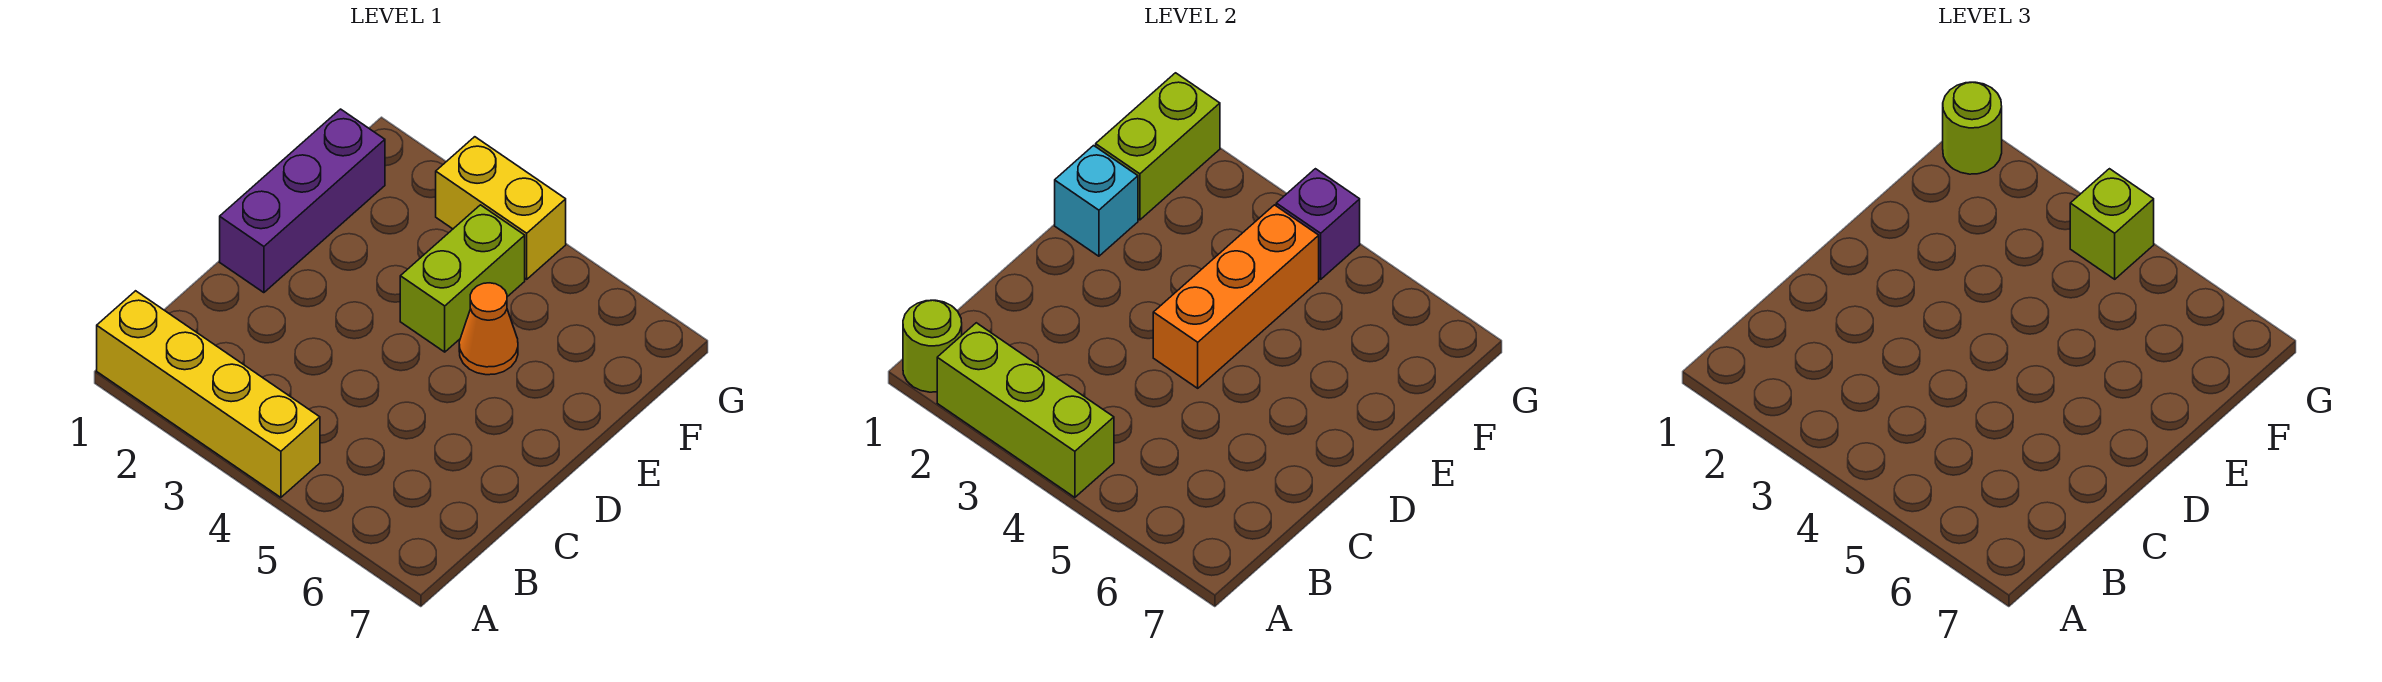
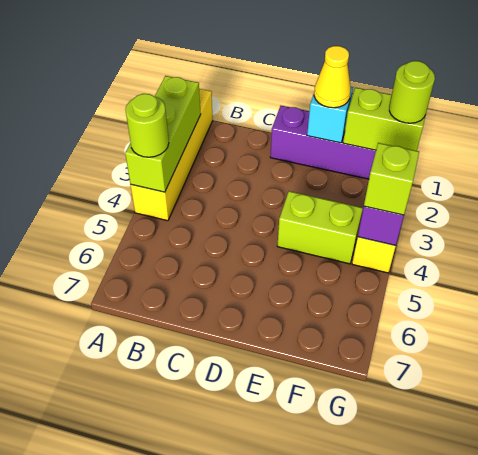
lime 1x1 round brick [903,300,962,392] -> lime 1x1 round brick moved to [125,94,169,157]
orange 1x3 brick [1153,205,1319,388] -> none
none -> yellow 1x1 cone [314,46,351,108]
orange 1x1 cone [459,283,518,375] -> none

